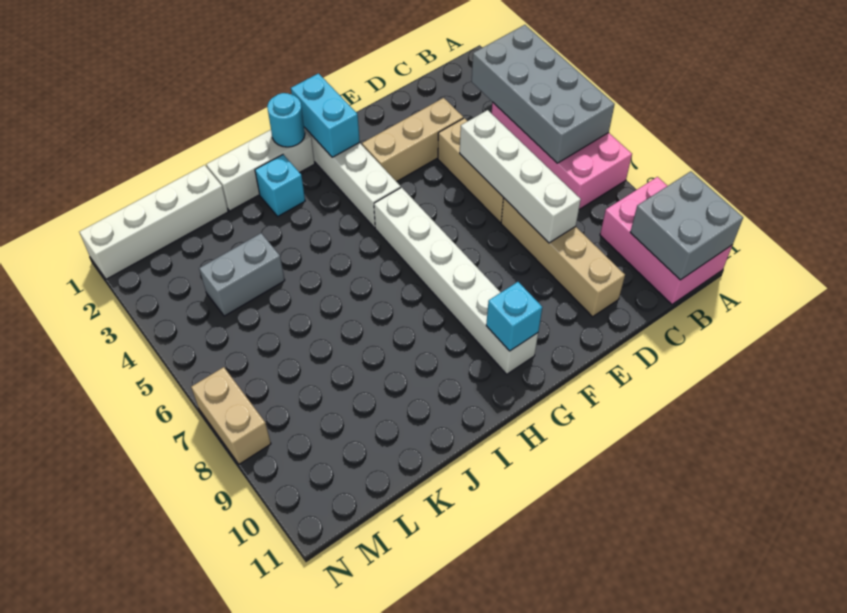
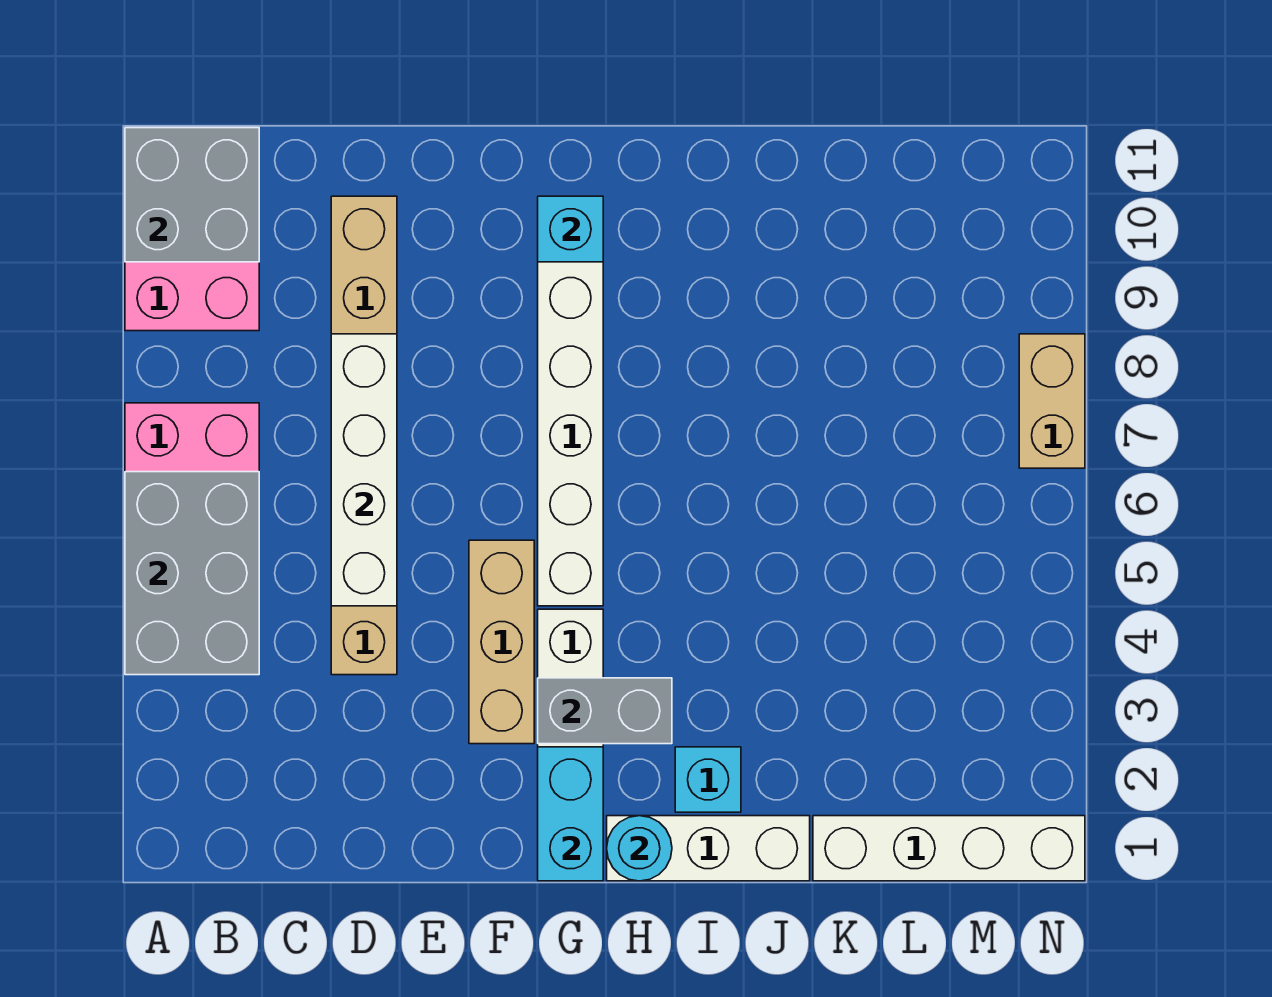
grey 2x4 brick [472,25,615,163] -> grey 2x3 brick [125,472,259,675]
tan 1x3 brick [362,98,463,182] -> tan 1x3 brick turned to [469,540,534,744]
grey 1x2 brick [199,233,285,316] -> grey 1x2 brick moved to [538,678,672,744]

